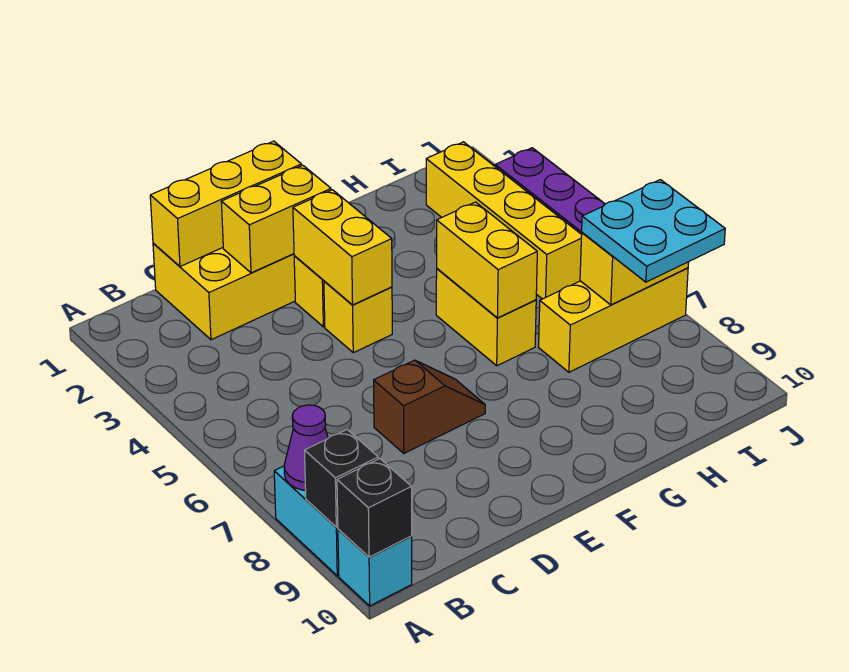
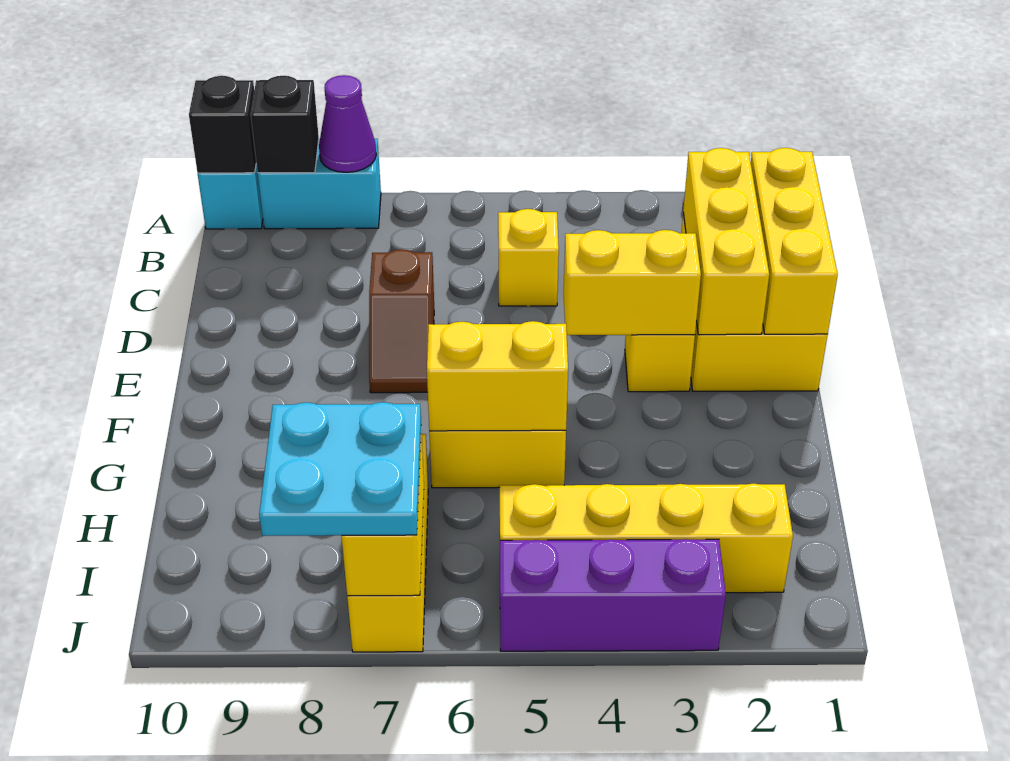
yellow 1x2 brick [221,165,331,273] -> yellow 1x3 brick [683,148,769,335]
yellow 1x1 brick [324,281,392,353] -> yellow 1x1 brick moved to [498,209,559,306]

